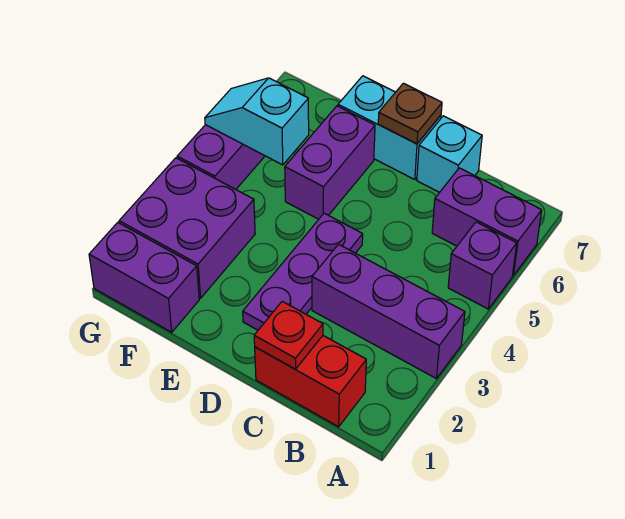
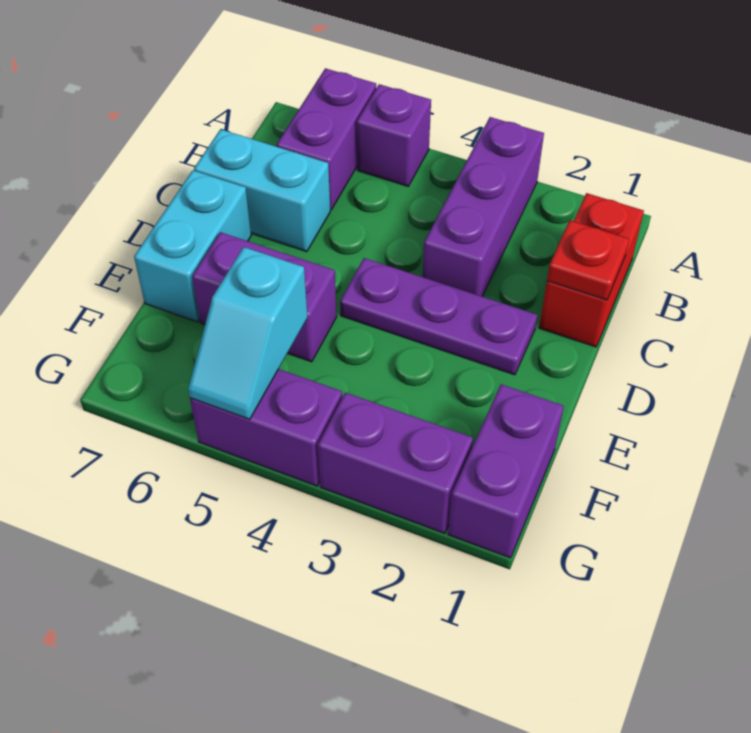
cyan 1x1 brick [417,116,482,192] -> cyan 1x2 brick [194,129,330,252]
brown 1x1 plate [378,83,442,144] -> none
purple 2x2 brick [119,158,255,298] -> purple 1x2 brick [318,393,473,533]

